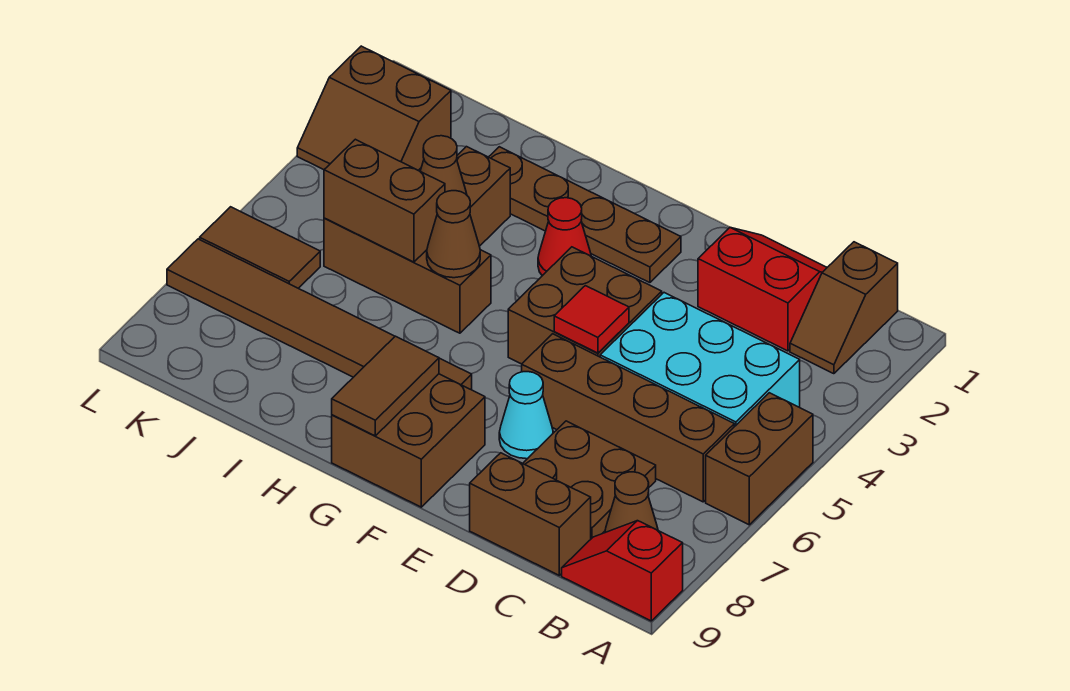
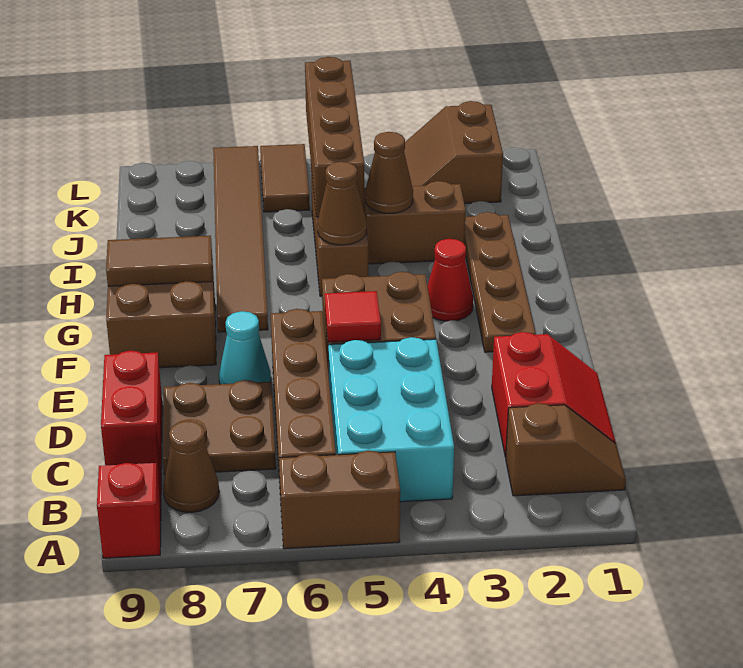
brown 1x2 slope [790,242,898,374] -> brown 1x2 slope turned to [506,403,626,496]
brown 1x2 brick [470,453,591,575] -> red 1x2 brick [101,351,162,469]
brown 1x2 brick [324,139,445,262] -> brown 1x4 brick [305,57,365,217]

